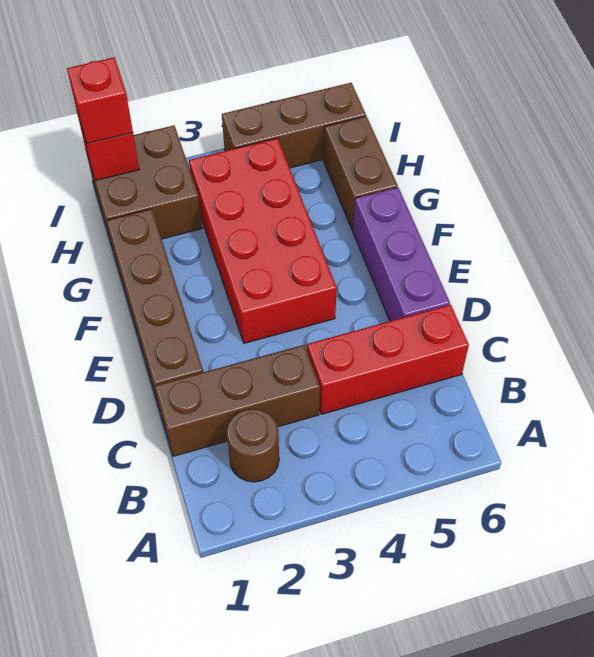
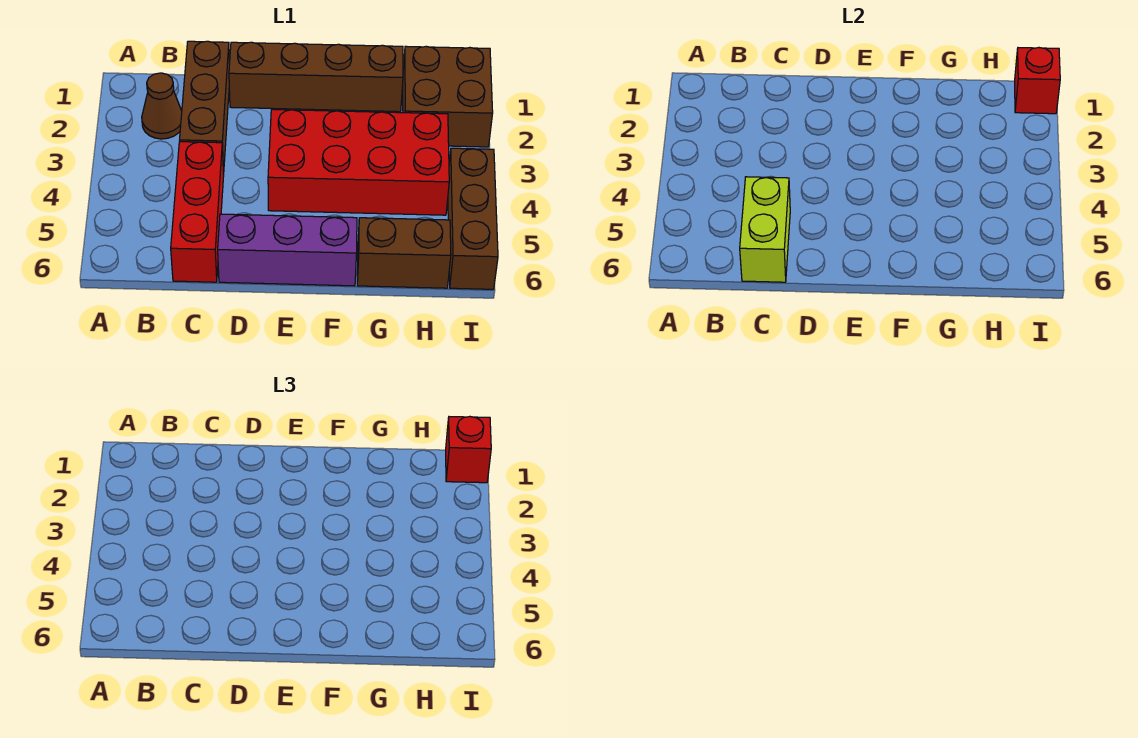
brown 1x1 round brick [227,409,279,482] -> brown 1x1 cone [142,73,182,139]
none -> lime 1x2 brick [740,177,790,282]

